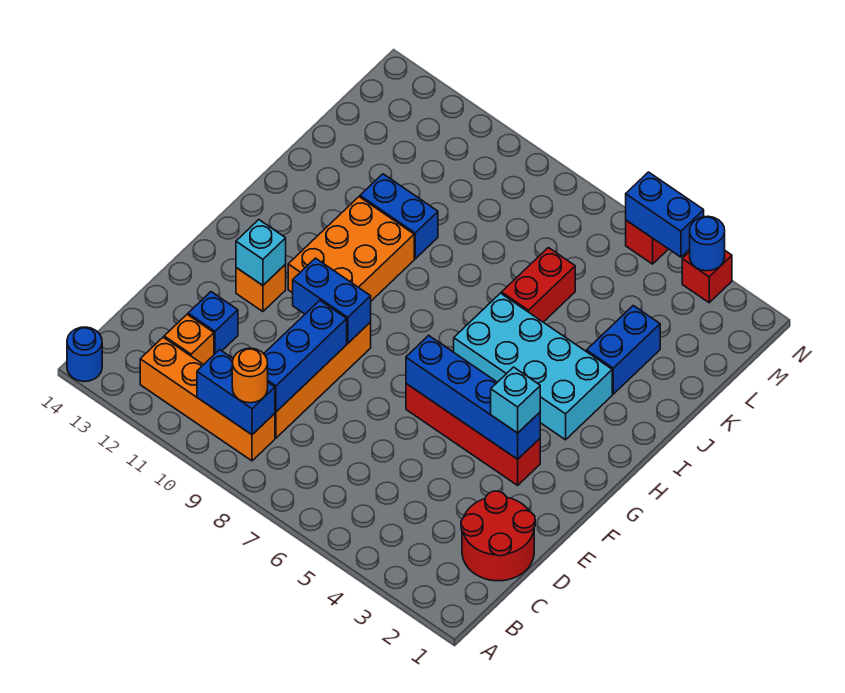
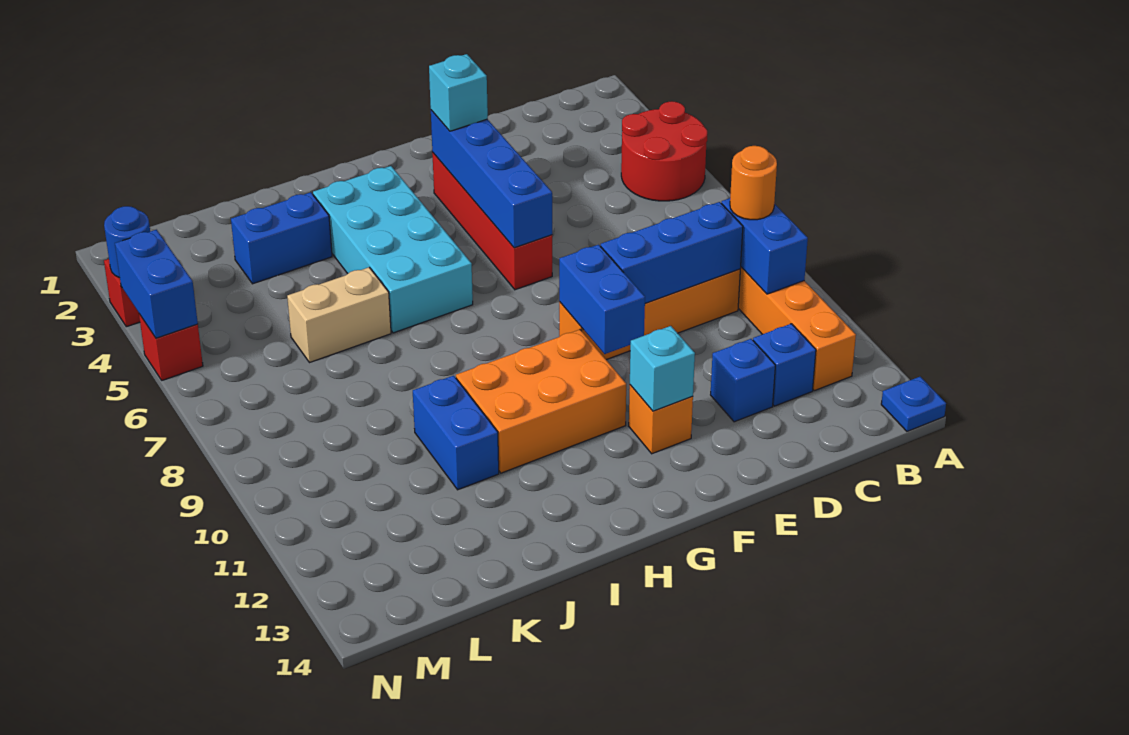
blue 1x1 round brick [67,327,102,382] -> blue 1x1 plate [881,377,946,431]
red 2x2 round brick [461,491,535,581] -> red 2x2 round brick moved to [621,101,707,201]
orange 1x1 brick [164,315,214,365] -> blue 1x1 brick [753,324,816,406]
red 1x2 brick [502,248,575,322] -> tan 1x2 brick [287,267,391,363]

